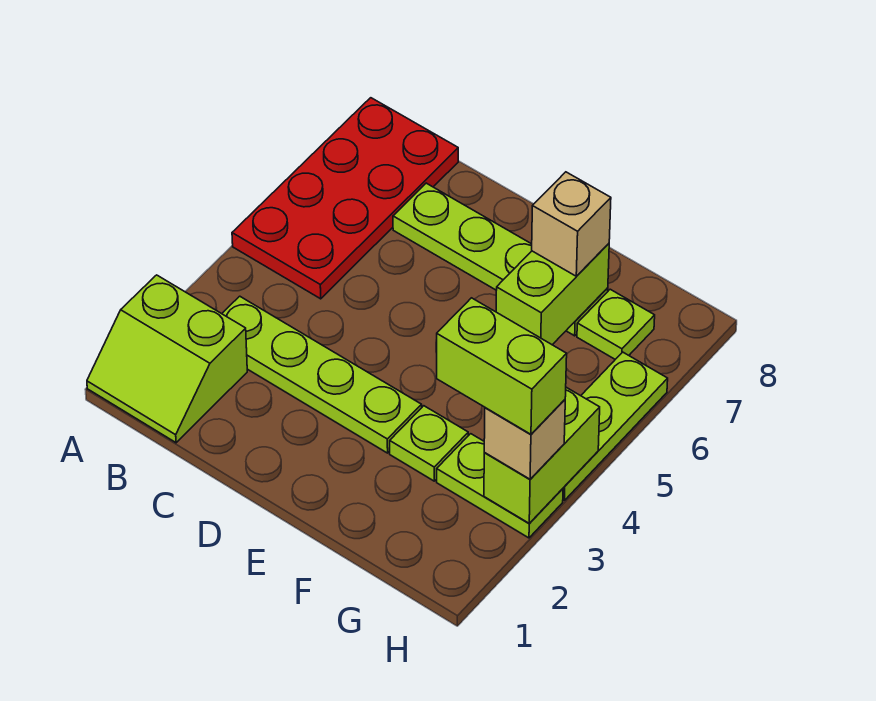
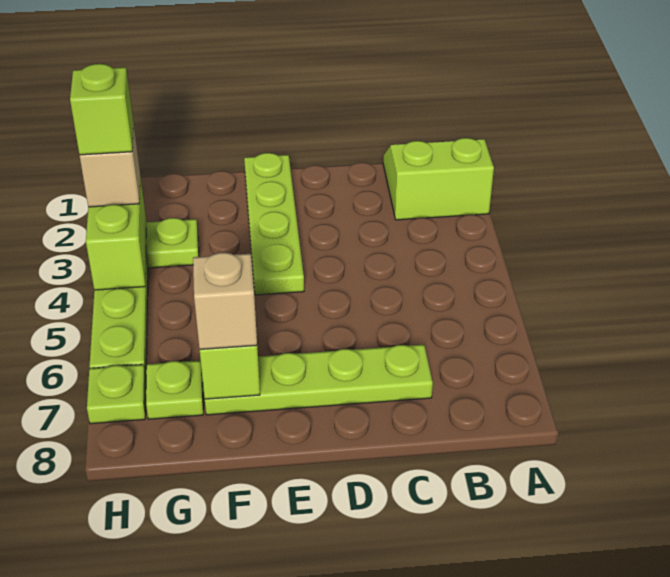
red 2x4 plate [232,98,458,299] -> none
lime 1x4 plate [222,296,422,453] -> lime 1x4 plate turned to [244,153,304,295]
lime 1x1 plate [390,406,468,481] -> lime 1x1 plate moved to [87,365,146,424]
lime 1x2 brick [437,298,567,434] -> lime 1x1 brick [70,64,133,155]

